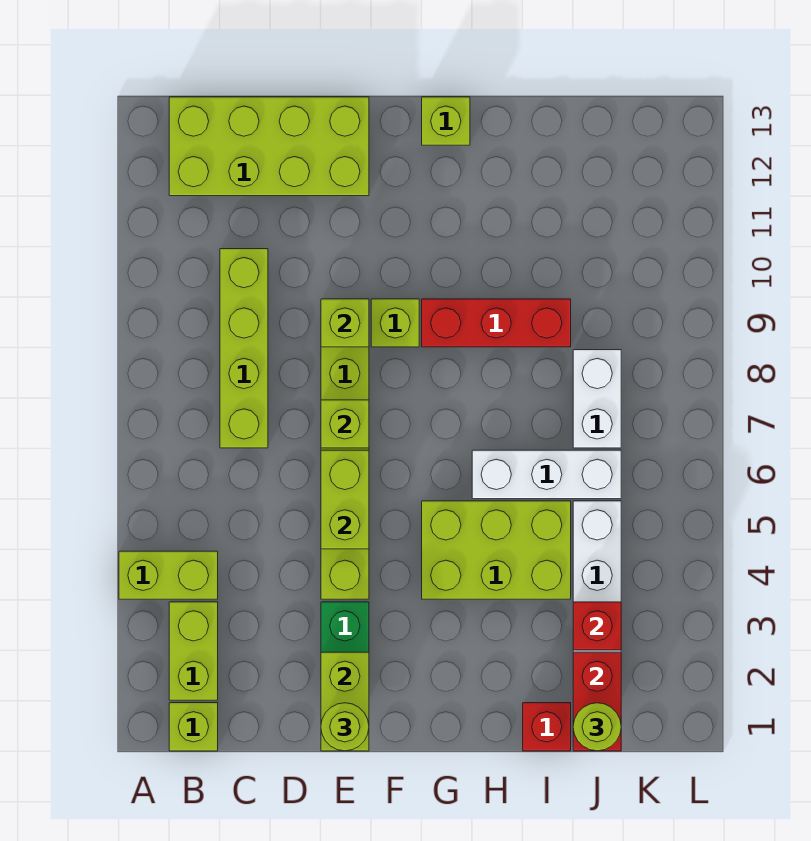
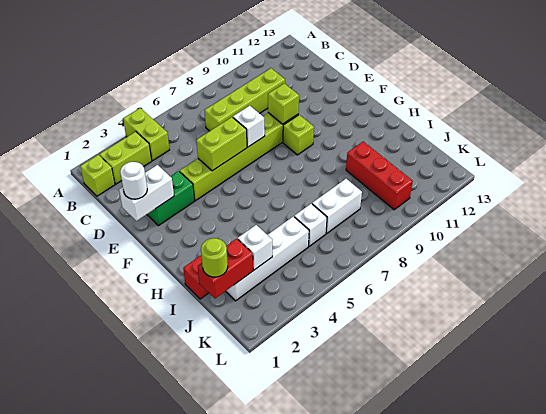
lime 2x4 brick [169,97,369,196] -> none
lime 1x2 brick [321,652,369,751] -> white 1x2 brick [119,165,174,221]
lime 1x1 round brick [321,703,369,751] -> white 1x1 round brick [120,162,147,199]
lime 1x1 brick [321,400,369,448] -> white 1x1 brick [233,106,265,147]
lime 2x3 brick [422,501,571,599] -> none
red 1x3 brick [422,299,571,347] -> red 1x3 brick moved to [346,142,413,210]
lime 1x1 brick [422,97,470,145] -> none
white 1x3 brick [472,450,621,499] -> white 1x1 brick [294,204,327,246]
red 1x1 brick [573,602,621,650] -> white 1x1 brick [238,225,272,270]

